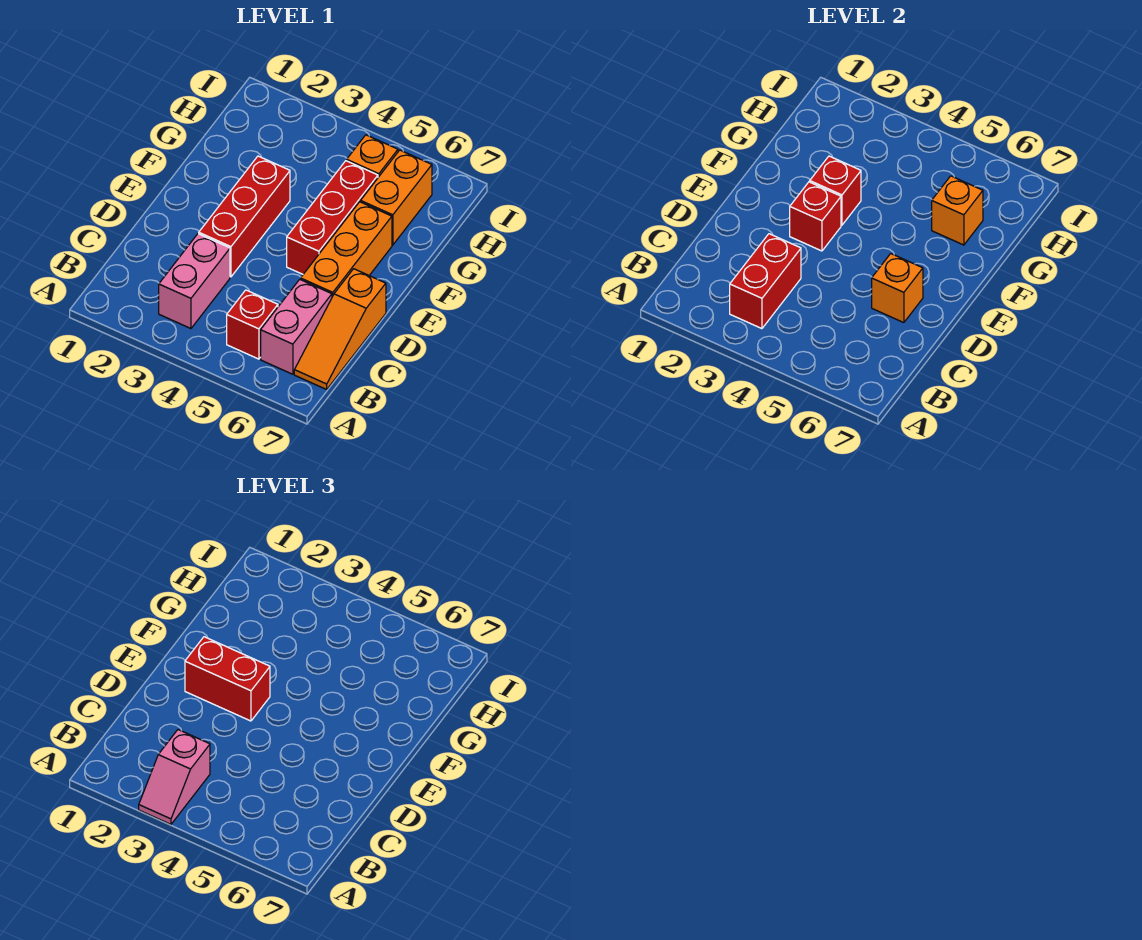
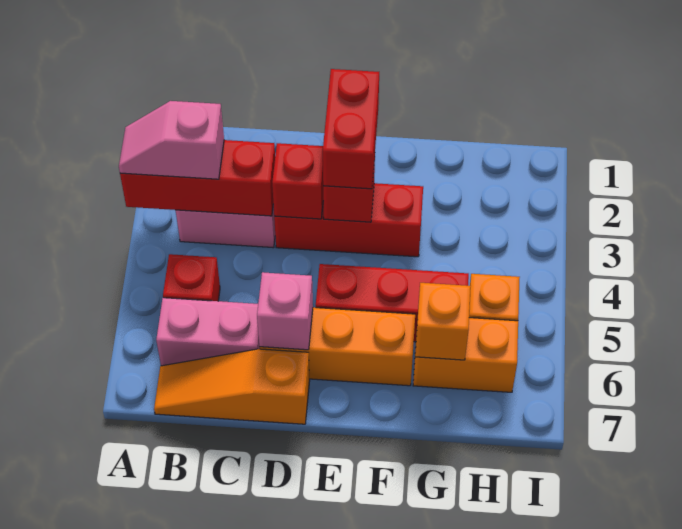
red 1x2 brick [730,234,801,329] -> red 1x3 brick [120,140,275,216]
orange 1x1 brick [872,254,923,323] -> pink 1x1 brick [257,272,313,350]
red 1x1 brick [810,156,861,225] -> red 1x1 brick moved to [272,143,323,219]

